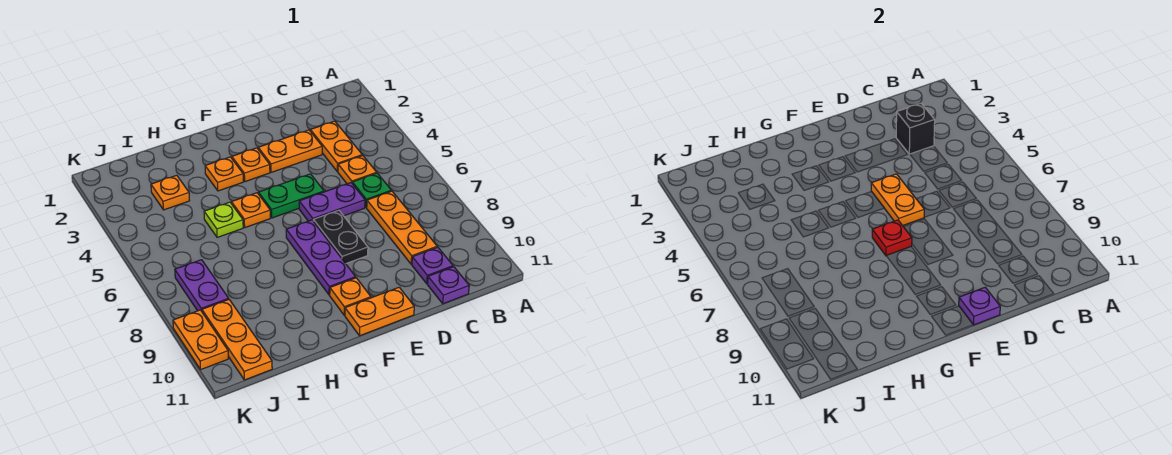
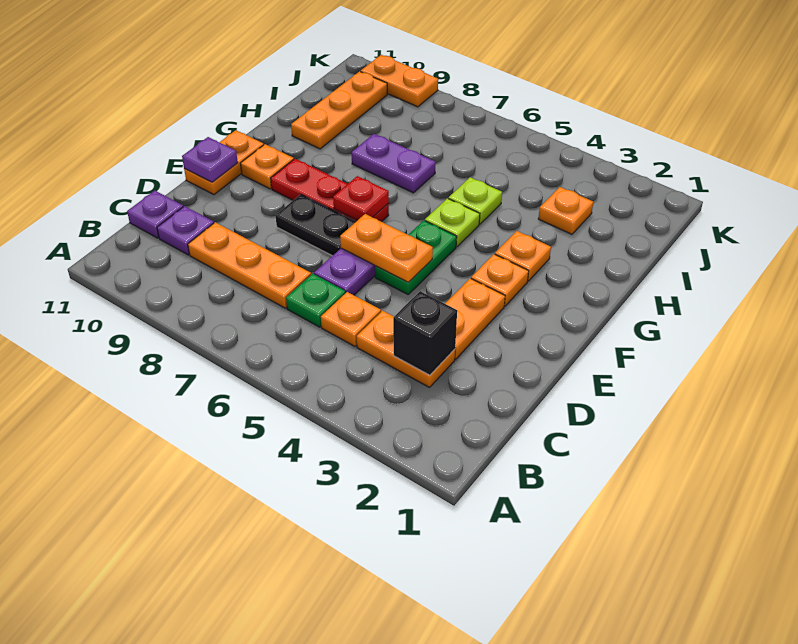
purple 1x3 plate [286,220,356,295] -> red 1x3 plate [271,159,389,222]
orange 1x1 plate [232,193,270,228] -> lime 1x1 plate [425,198,480,247]
purple 1x2 plate [175,260,229,311] -> purple 1x2 plate moved to [352,134,436,193]
orange 1x3 plate [202,300,272,380] -> orange 1x3 plate turned to [291,71,387,149]

